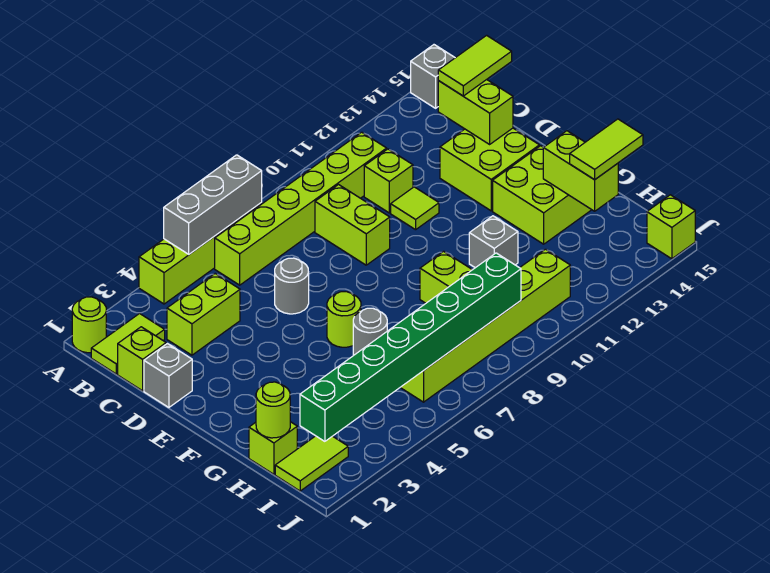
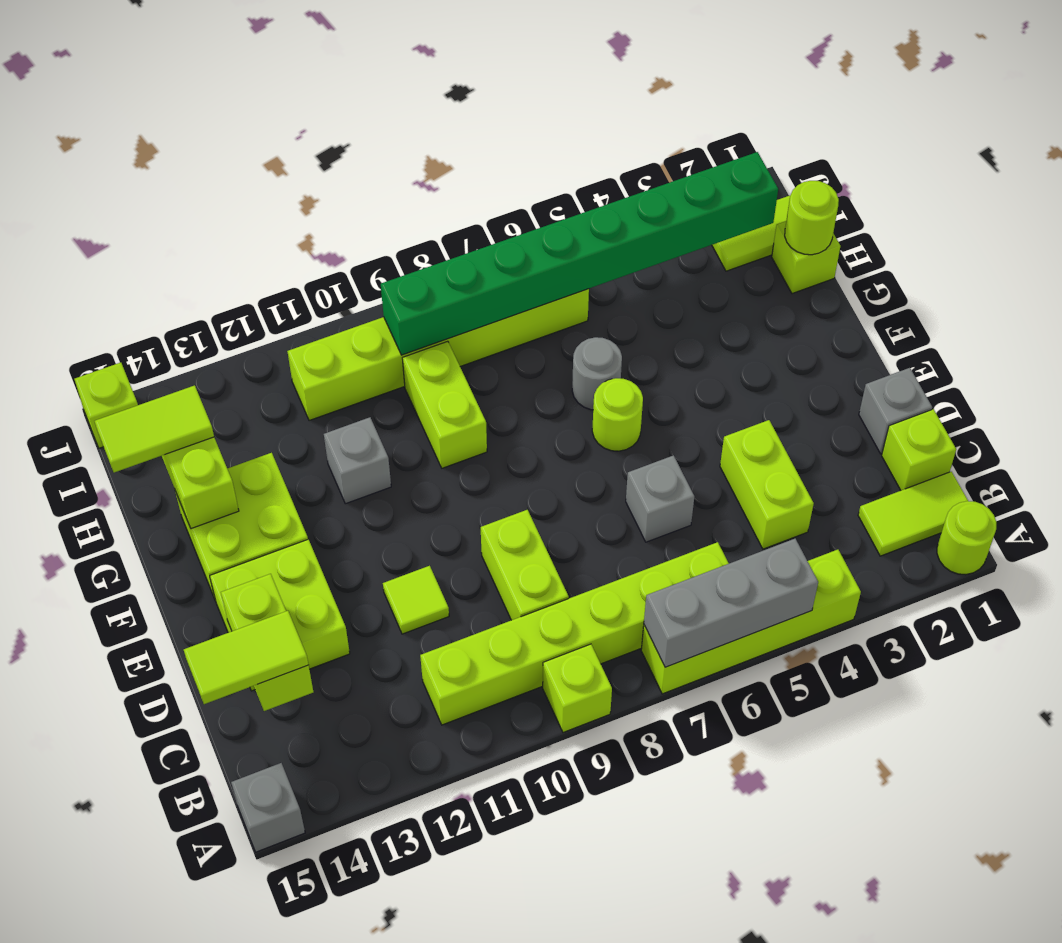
lime 1x2 brick [167,274,240,355] -> lime 1x2 brick turned to [720,420,814,549]
lime 1x1 brick [364,149,413,213] -> lime 1x1 brick moved to [543,644,612,732]
grey 1x1 round brick [275,258,309,314] -> grey 1x1 brick [626,455,694,542]

